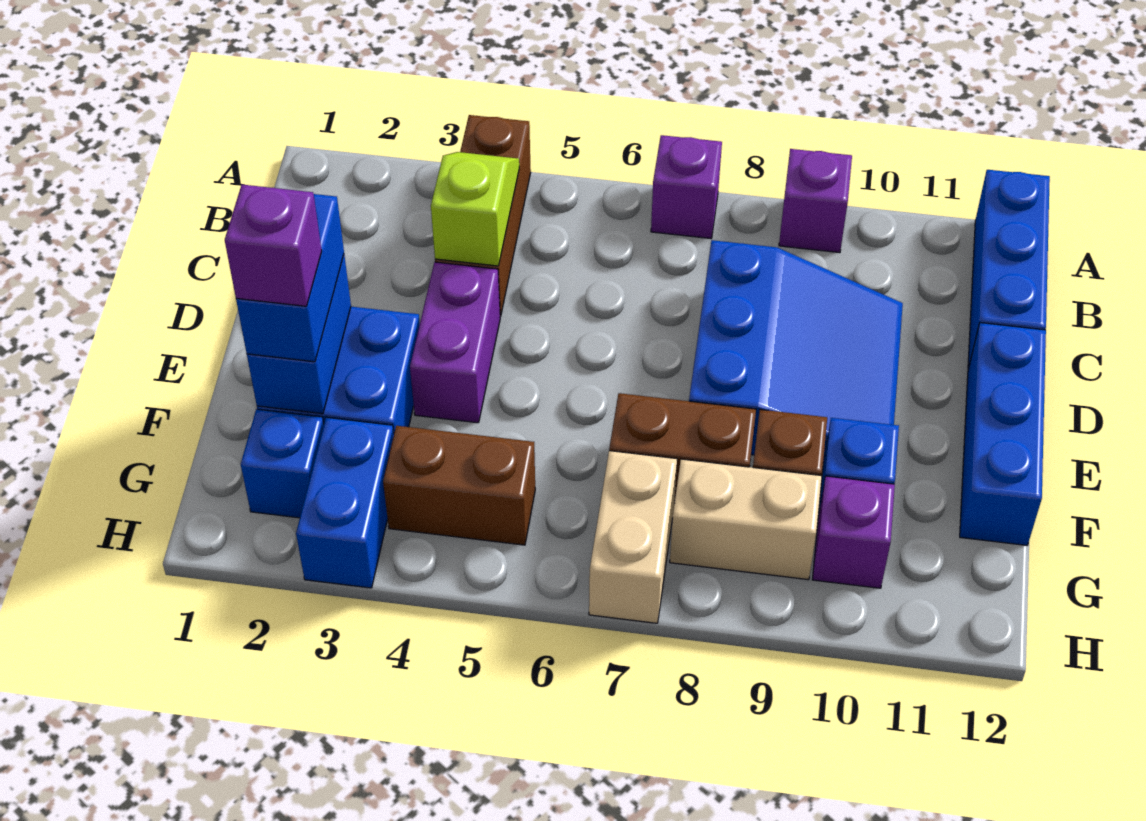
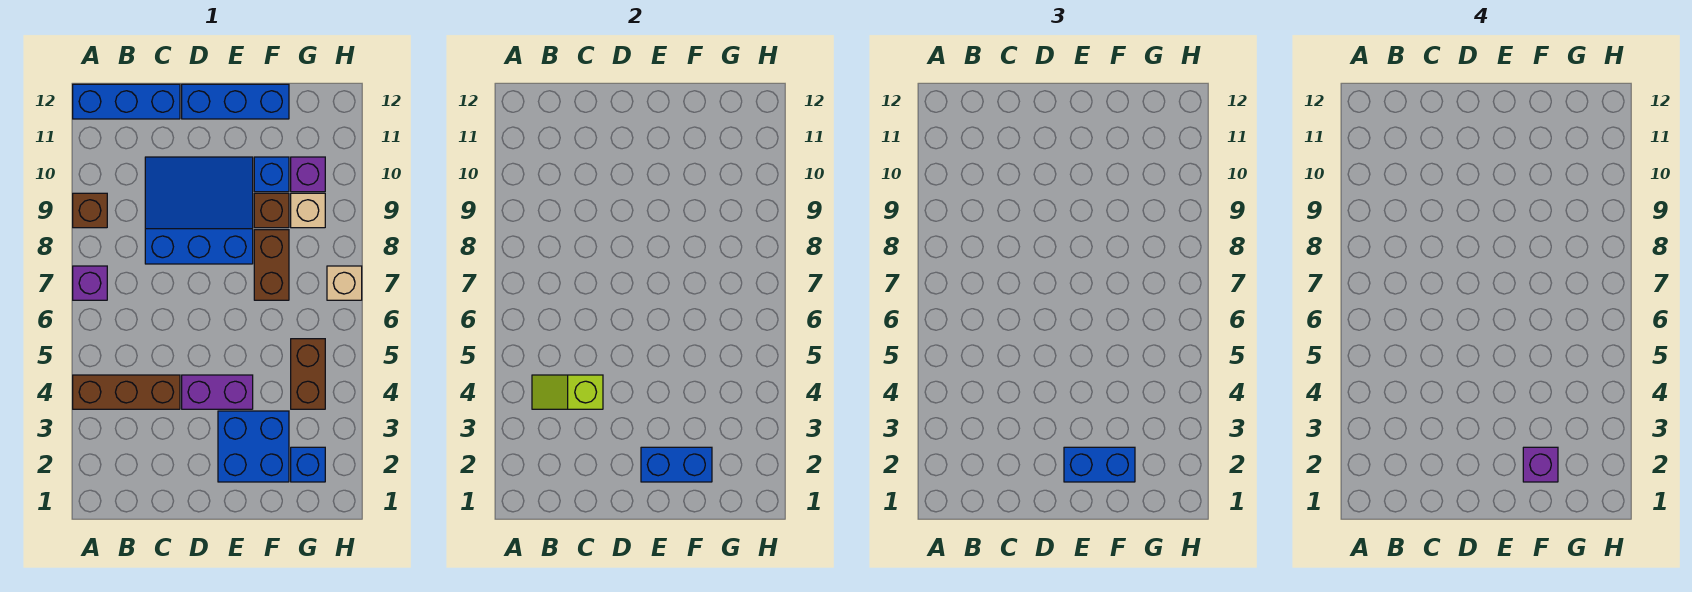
purple 1x1 brick [779,149,852,253] -> brown 1x1 brick [73,193,107,228]
blue 1x2 brick [296,417,394,588] -> none
tan 1x2 brick [589,451,677,623] -> tan 1x1 brick [327,266,362,300]
tan 1x2 brick [670,459,822,580] -> tan 1x1 brick [291,193,325,228]

